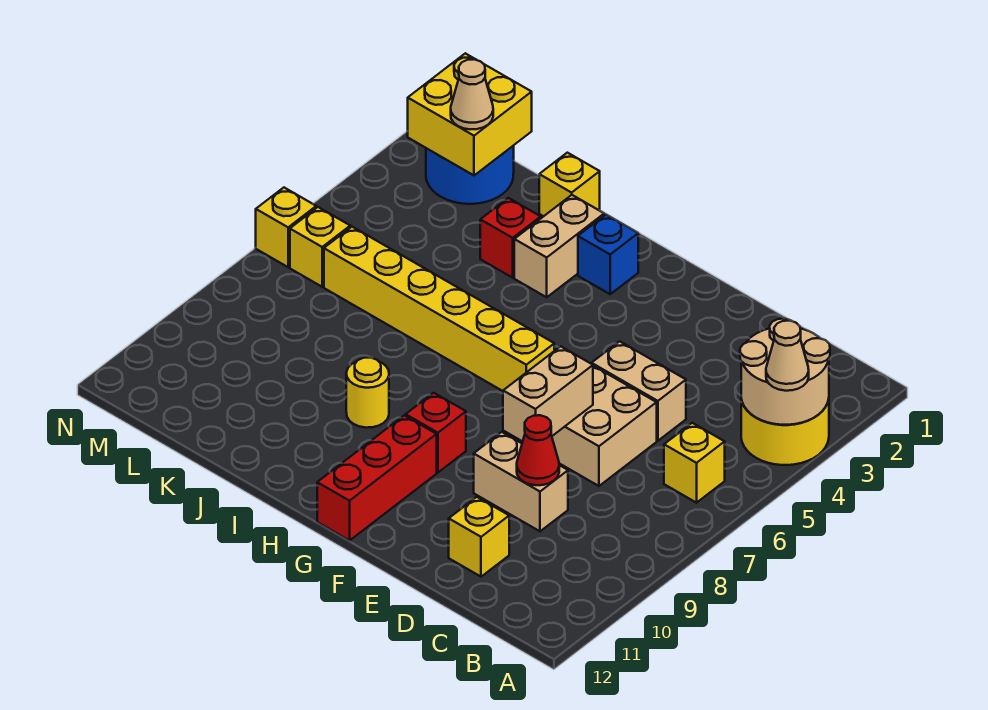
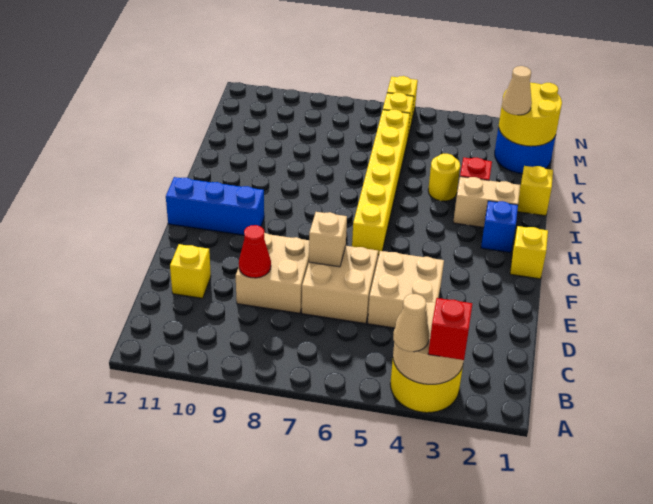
yellow 1x1 brick [664,423,725,503] -> yellow 1x1 brick moved to [510,226,548,279]
tan 1x2 brick [592,341,686,441] -> tan 2x2 brick [368,251,444,328]
tan 1x2 brick [474,432,568,531] -> tan 2x2 brick [236,233,309,313]
tan 1x2 brick [503,346,593,442] -> tan 1x1 brick [309,212,347,267]
red 1x1 brick [406,393,466,472] -> red 1x1 brick moved to [428,298,472,360]
red 1x3 brick [317,415,437,540] -> blue 1x3 brick [166,177,264,235]
yellow 1x1 round brick [346,358,389,428] -> yellow 1x1 round brick moved to [428,154,460,201]
yellow 2x2 brick [408,53,532,175] -> yellow 2x2 round brick [499,83,562,146]

